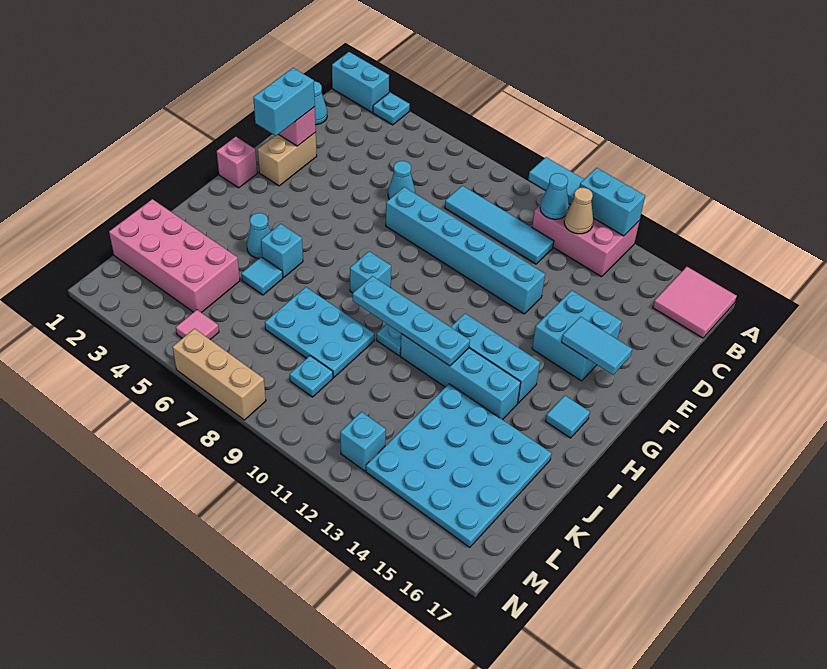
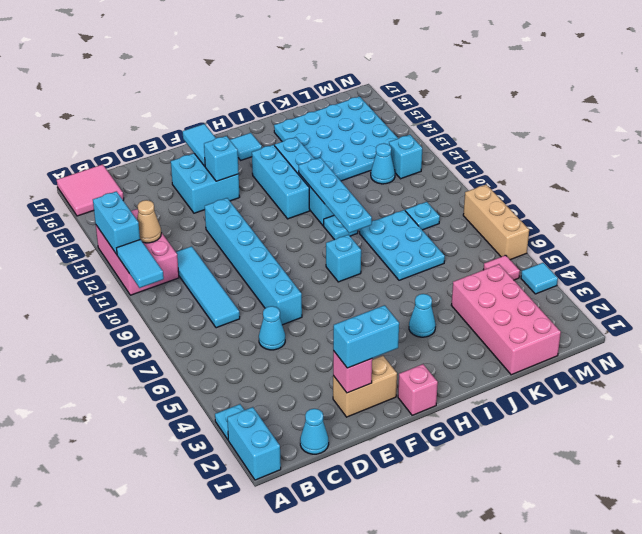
cyan 1x1 cone [540,173,569,219] -> cyan 1x1 cone moved to [371,143,395,184]
cyan 1x1 brick [261,224,303,277] -> cyan 1x1 brick moved to [204,136,239,181]
cyan 1x1 tile [241,257,283,295] -> cyan 1x1 tile moved to [521,263,558,294]

